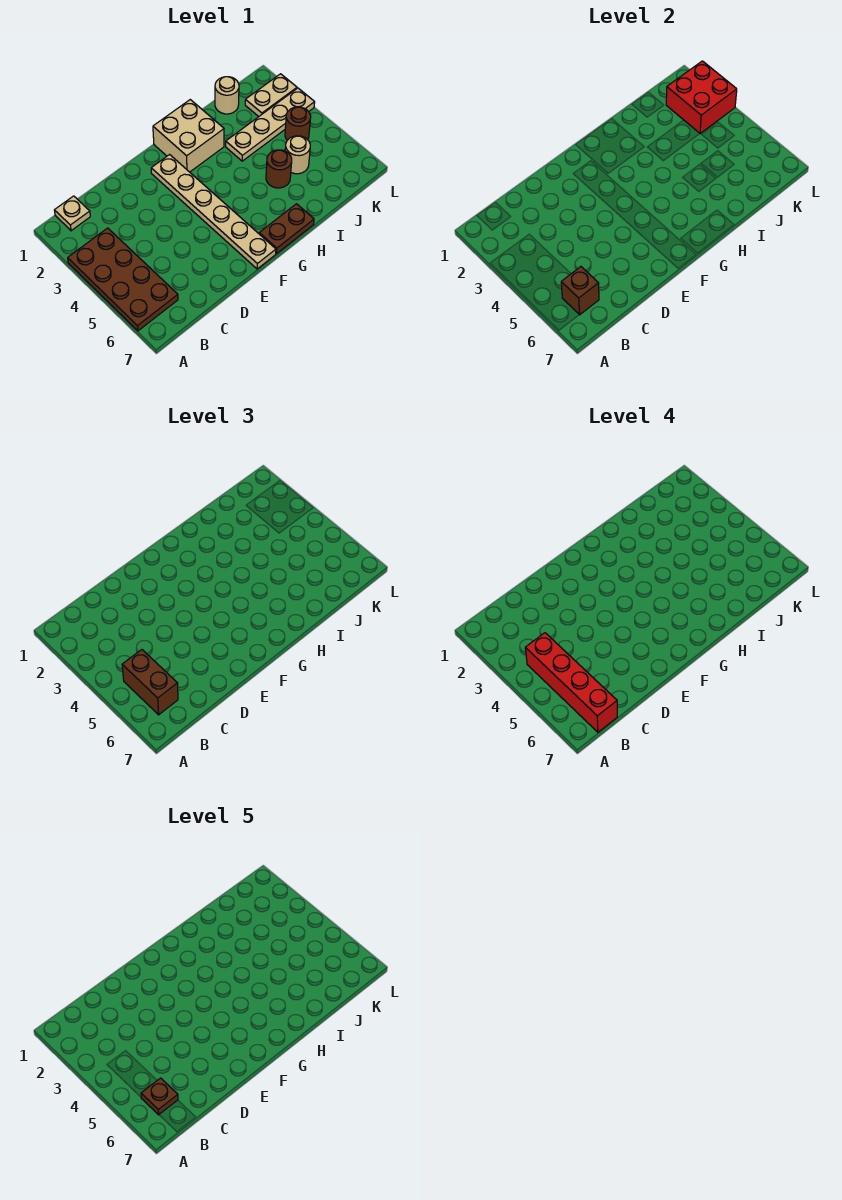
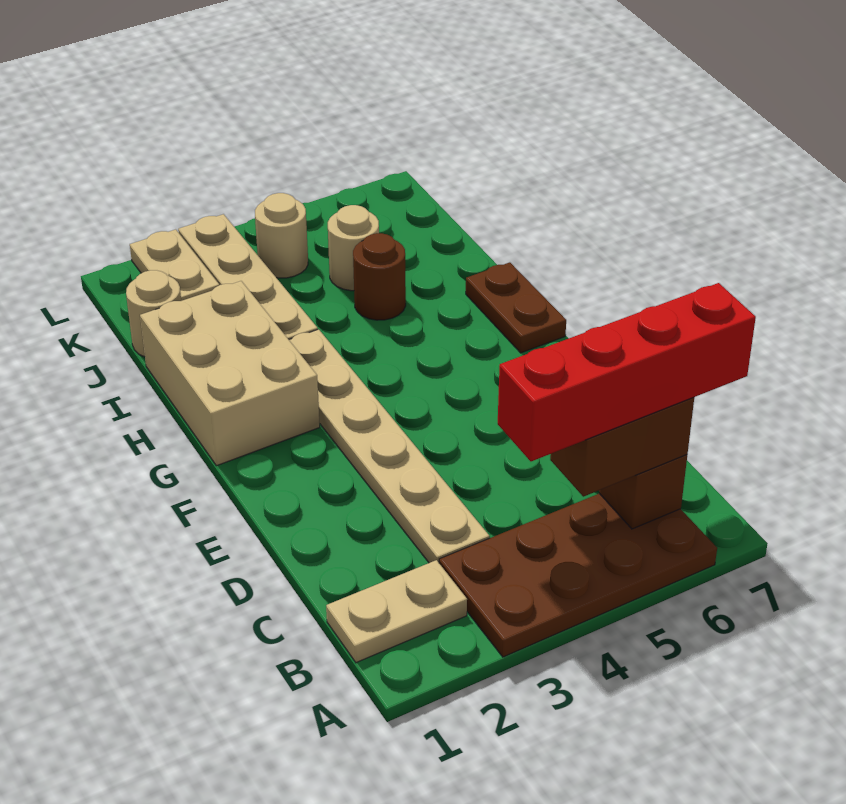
tan 1x1 plate [54,196,90,231] -> tan 1x2 plate [326,560,467,663]
brown 1x1 plate [141,1078,178,1115] -> none
tan 1x6 plate [151,155,276,269] -> tan 1x6 plate turned to [289,329,490,563]
tan 2x2 brick [153,100,224,172] -> tan 2x3 brick [140,281,320,466]
red 2x2 brick [666,61,737,134] -> none
brown 1x1 round brick [285,107,311,140] -> tan 1x1 round brick [255,193,308,278]

